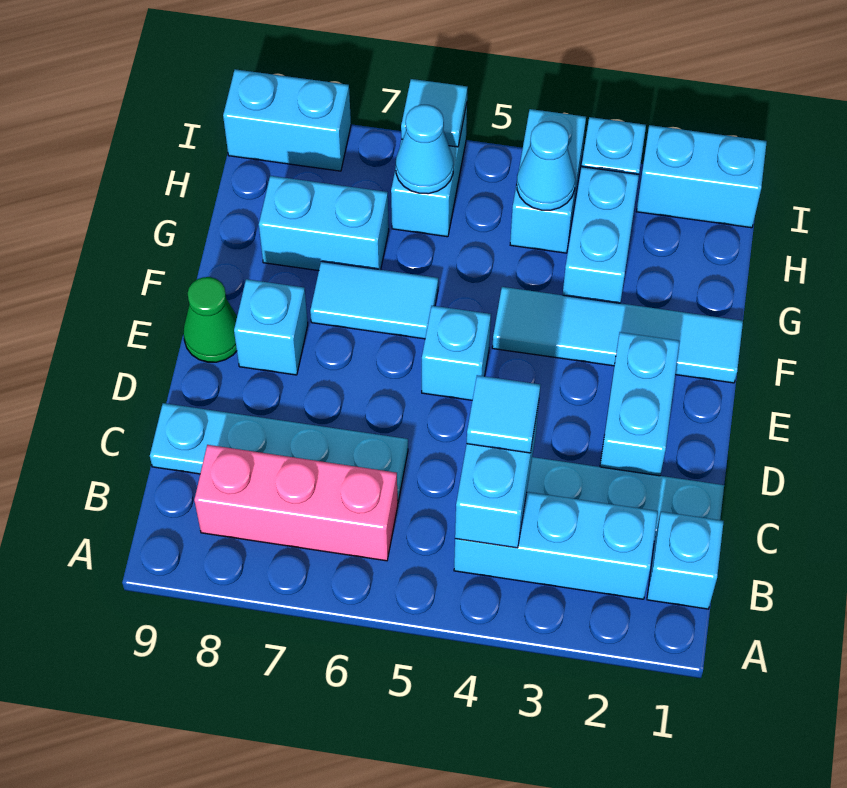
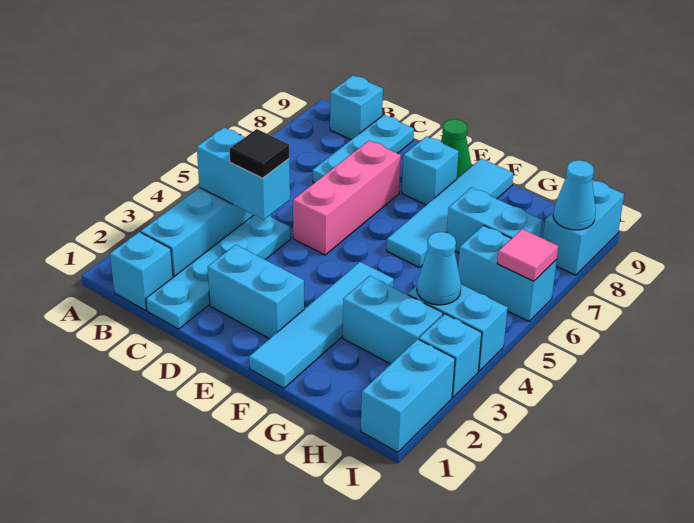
pink 1x3 brick [194,445,398,561] -> pink 1x3 brick moved to [293,141,401,255]
cyan 1x1 tile [467,375,540,453] -> black 1x1 tile [230,129,289,178]
cyan 1x4 plate [150,403,408,502] -> cyan 1x3 plate [313,115,414,183]
cyan 1x1 brick [422,306,491,400] -> cyan 1x1 brick moved to [330,75,383,140]
cyan 1x2 tile [310,261,438,339] -> cyan 1x4 tile [387,159,513,267]
cyan 1x2 brick [259,176,389,271] -> cyan 1x2 brick turned to [447,187,542,253]
cyan 1x1 cone [396,105,453,194] -> cyan 1x1 cone moved to [553,160,596,230]
cyan 1x1 tile [401,79,468,147] -> pink 1x1 tile [497,229,558,281]

